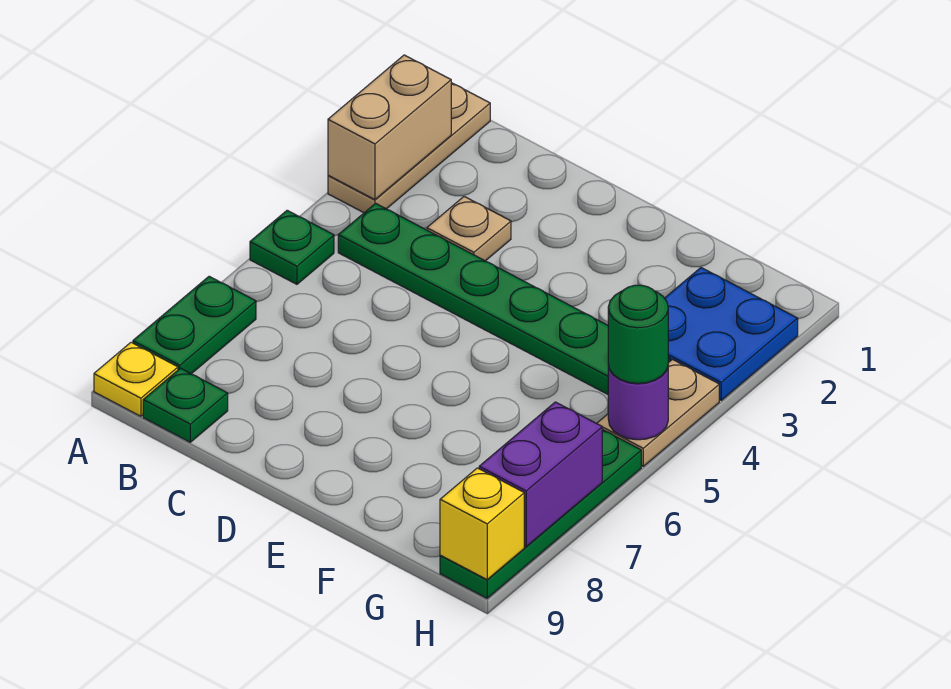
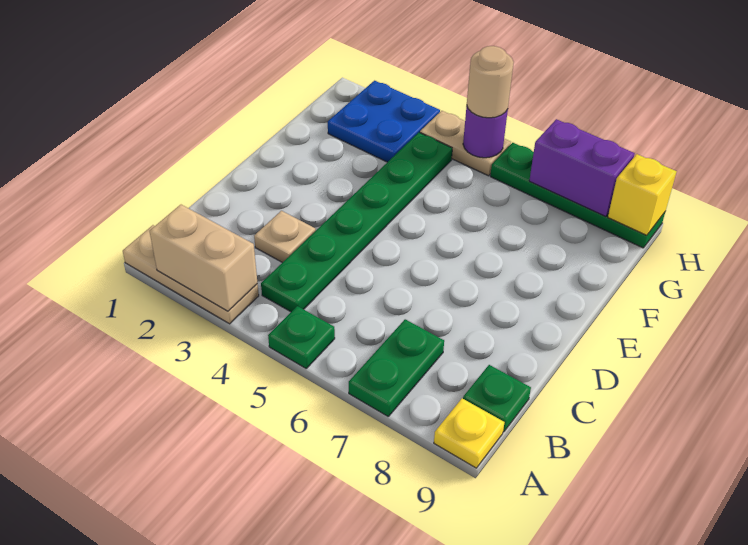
green 1x2 plate [133,276,256,374] -> green 1x2 plate turned to [349,319,444,416]
green 1x1 round brick [608,285,668,383] -> tan 1x1 round brick [467,46,514,118]

